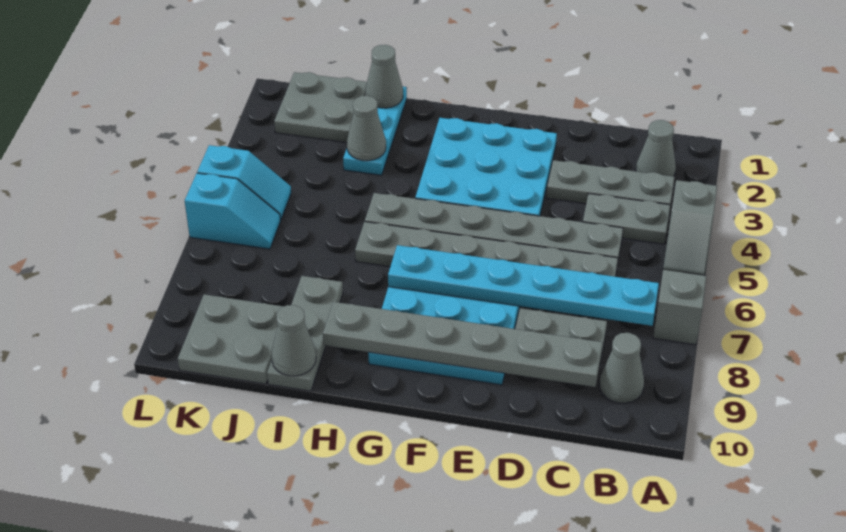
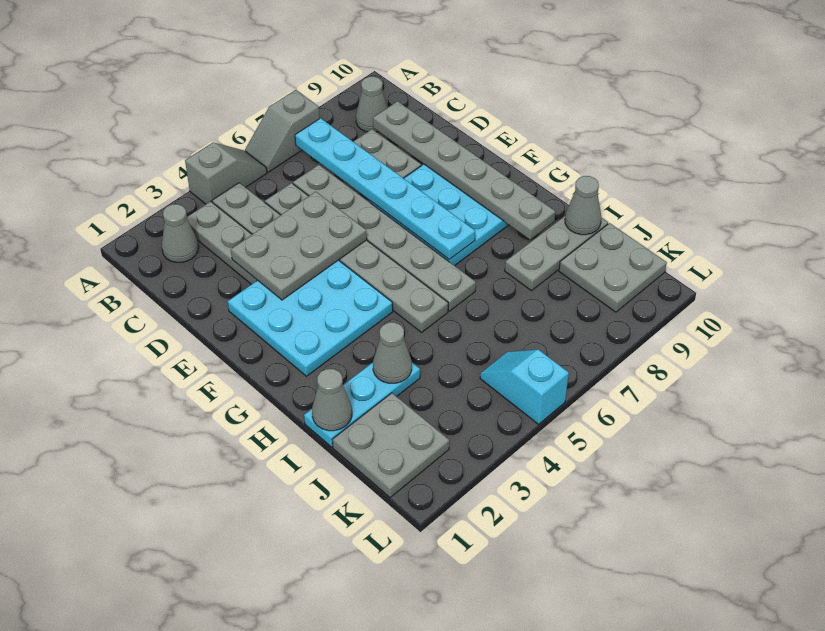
none -> grey 2x3 plate [231,192,367,300]
cyan 1x2 slope [185,173,280,249] -> none

